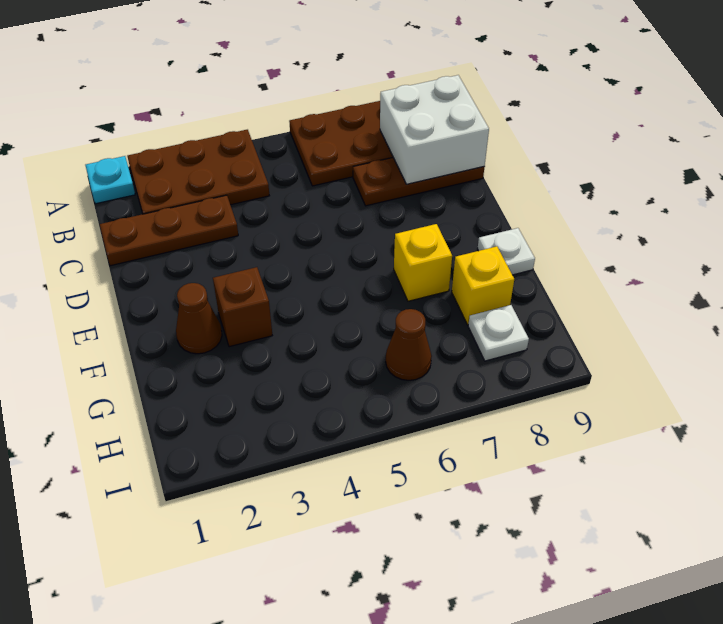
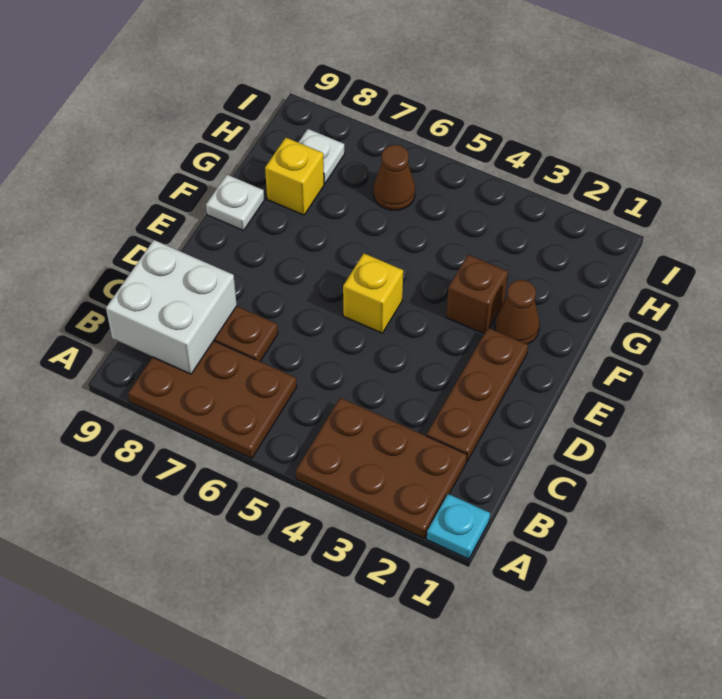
brown 1x3 plate [100,195,238,266] -> brown 1x3 plate turned to [427,328,528,461]
yellow 1x1 brick [394,224,452,301] -> yellow 1x1 brick moved to [343,254,403,333]

